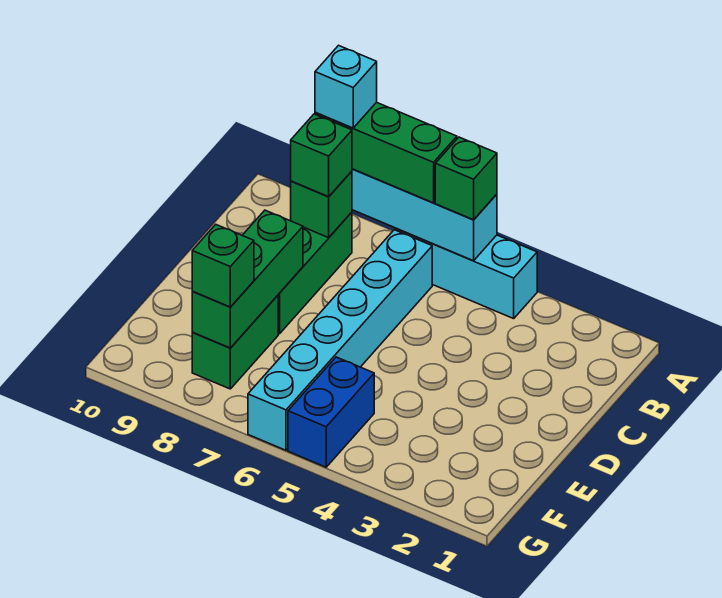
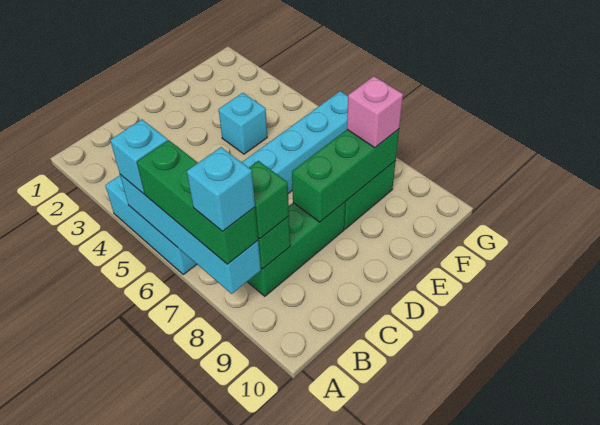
green 1x1 brick [435,137,497,220] -> cyan 1x1 brick [110,120,168,194]
none -> cyan 1x1 brick [218,93,267,154]
blue 1x2 brick [288,357,374,467] -> none
green 1x1 brick [192,225,254,307] -> pink 1x1 brick [347,76,403,147]

